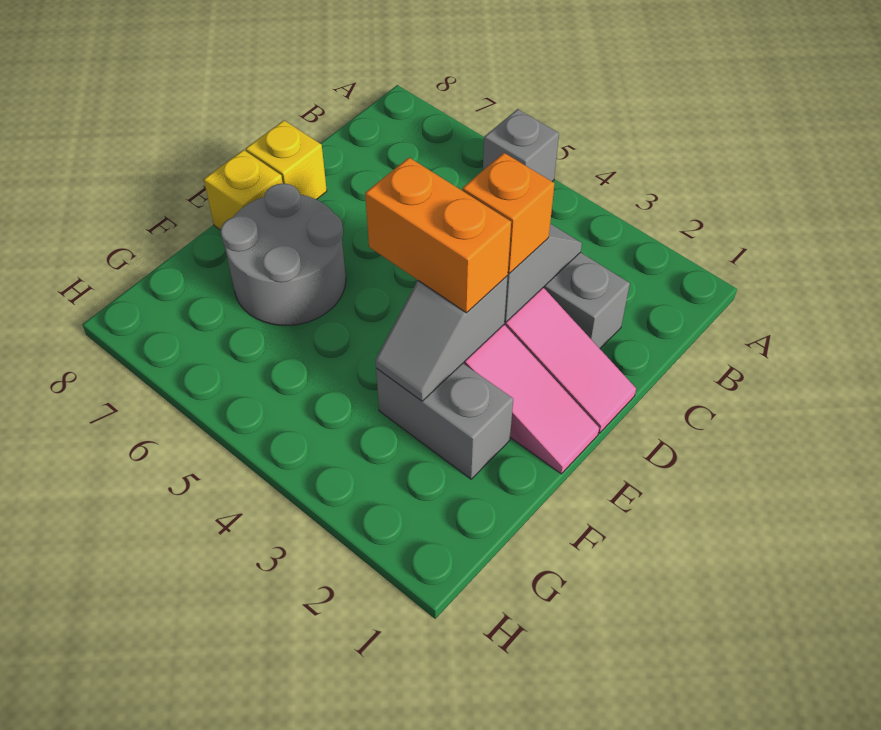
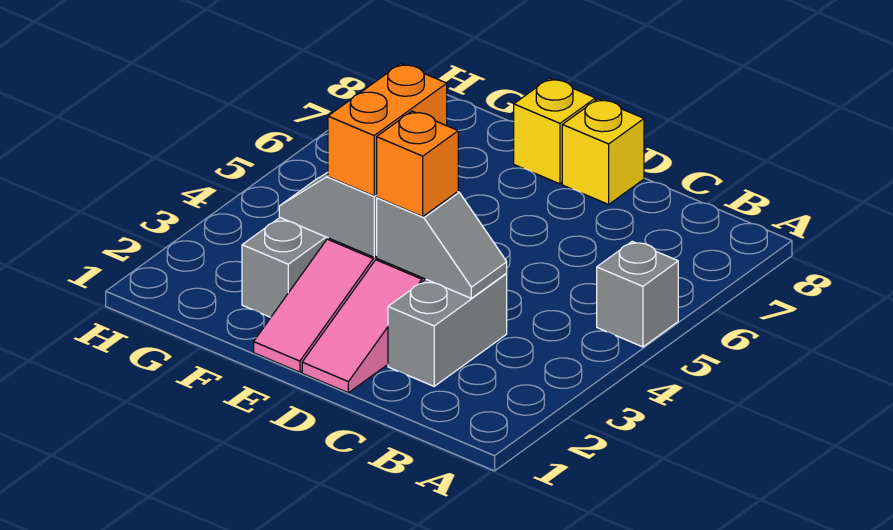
grey 2x2 round brick [221,183,346,325] -> none

